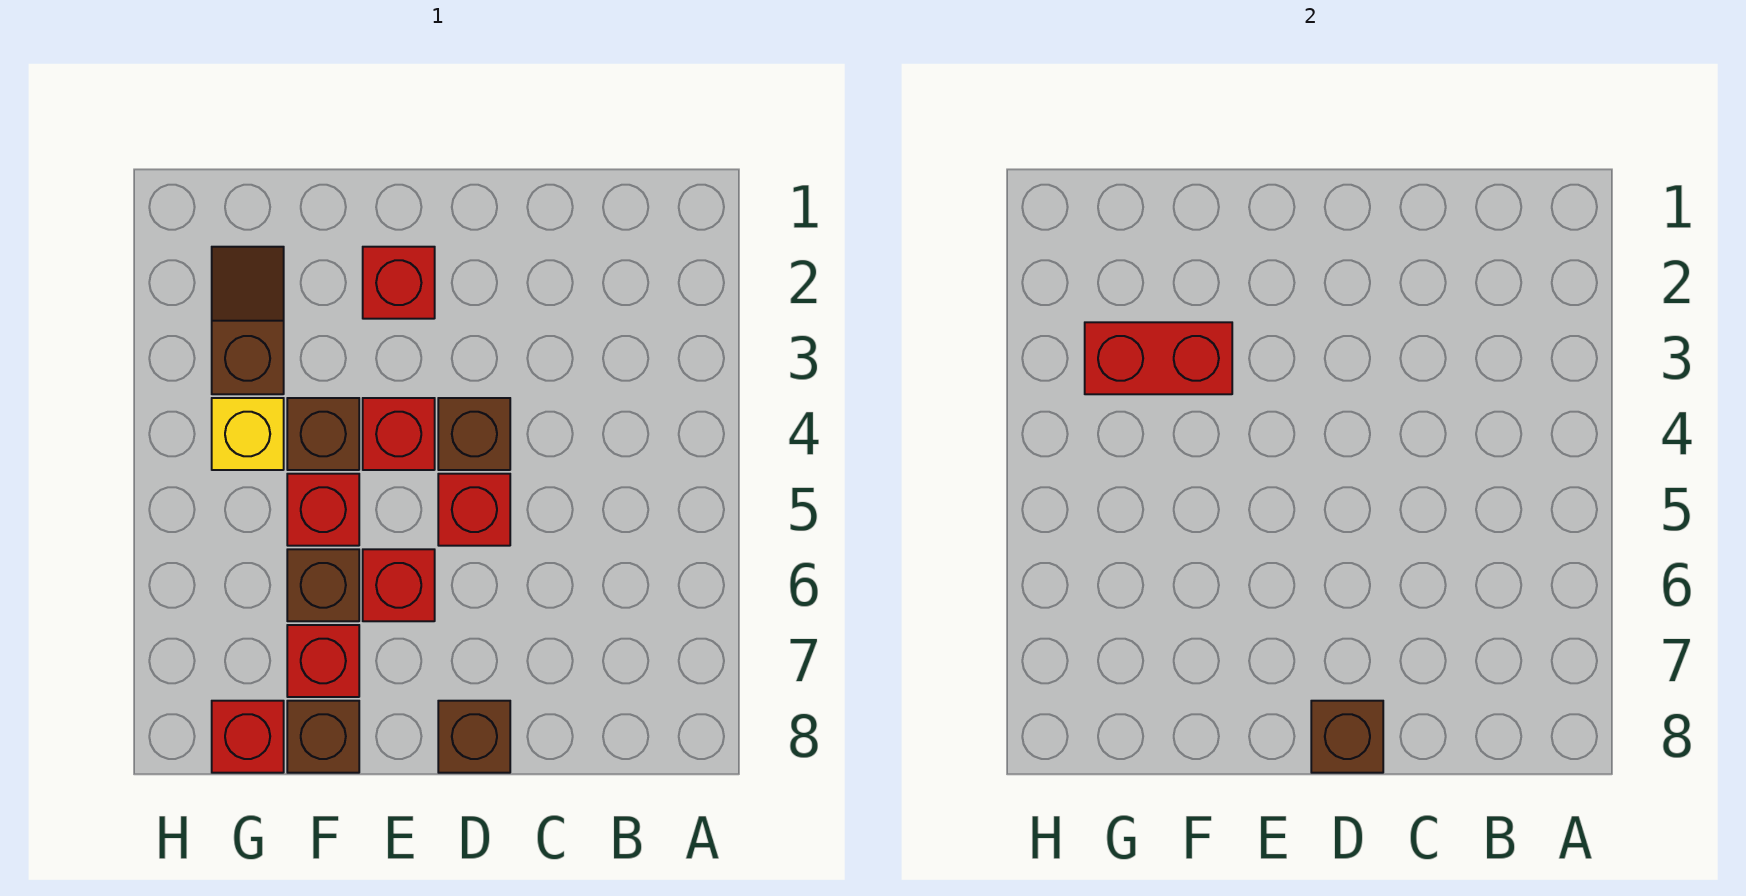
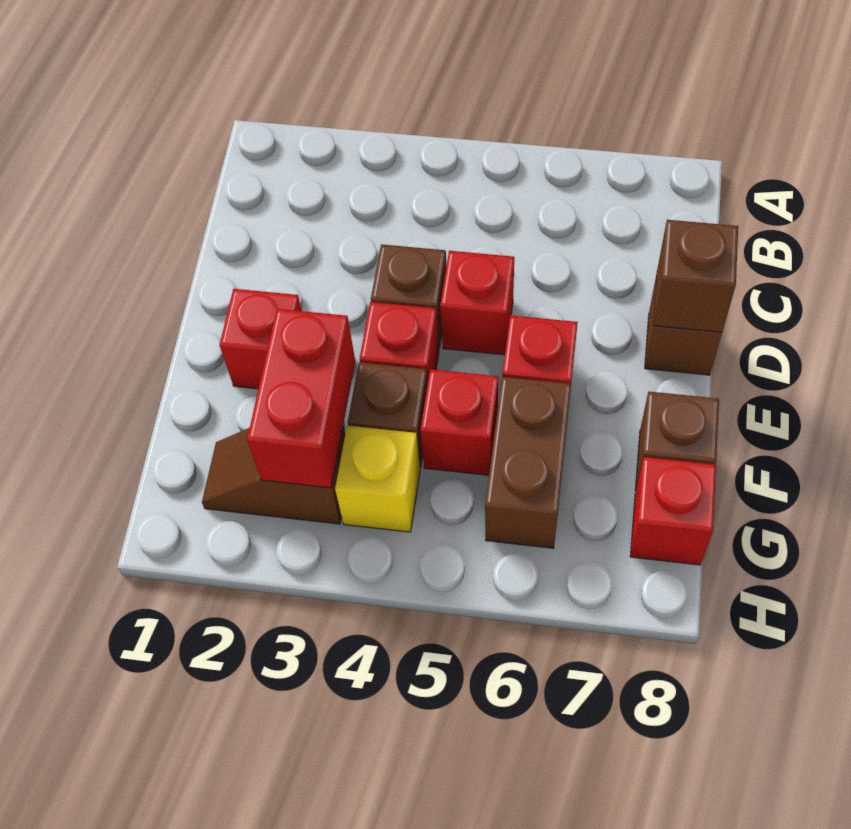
brown 1x1 brick [287,549,359,621] -> brown 1x2 brick [485,377,571,548]
red 1x1 brick [287,625,359,697] -> none

